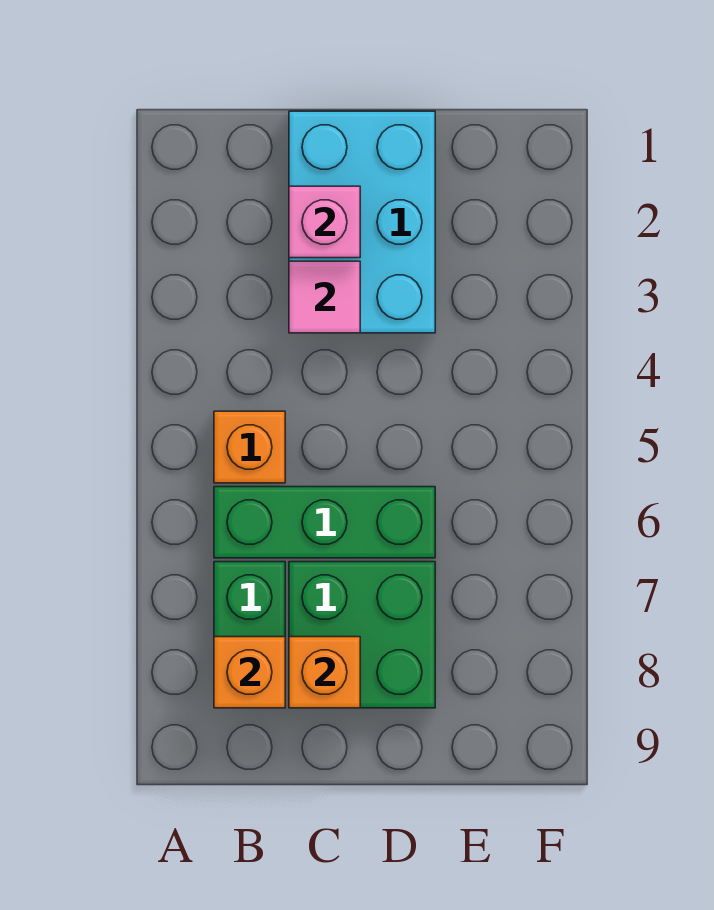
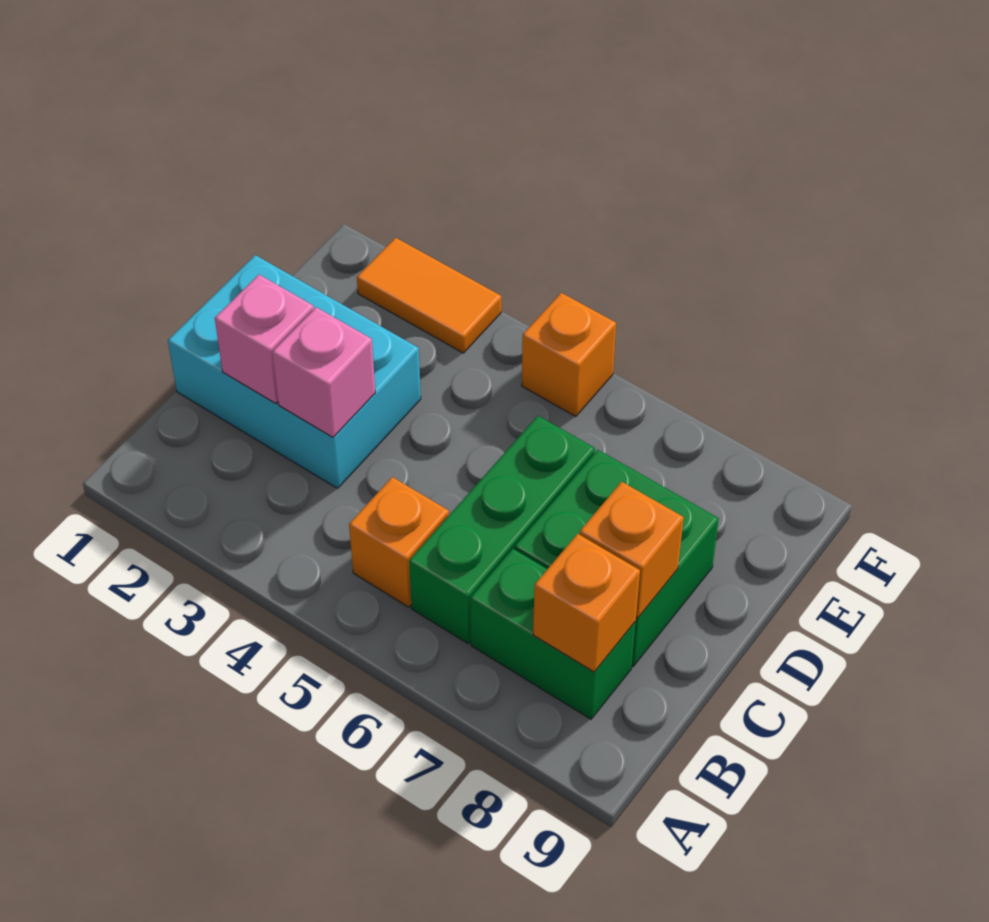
pink 1x1 tile [289,261,360,333] -> pink 1x1 brick [272,307,375,437]
none -> orange 1x2 tile [357,238,501,353]
none -> orange 1x1 brick [522,293,616,417]

